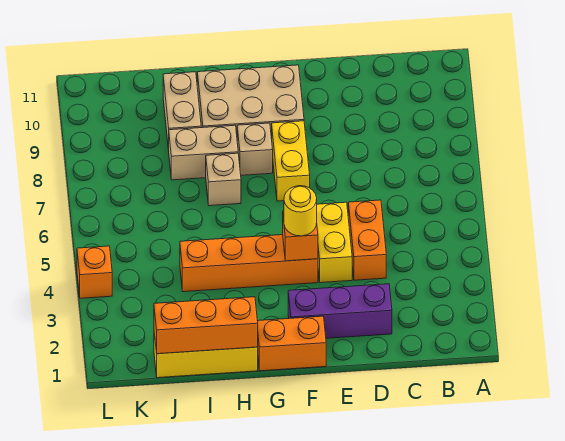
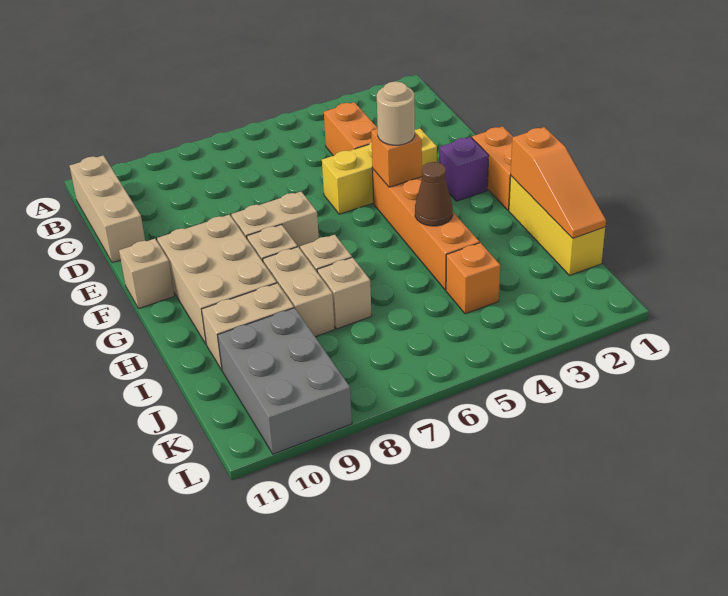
none -> tan 1x3 brick [70,155,145,263]
purple 1x3 brick [288,284,392,338] -> purple 1x1 brick [439,137,489,201]
orange 1x2 brick [348,200,386,280] -> orange 1x2 brick turned to [324,102,378,156]
yellow 1x2 brick [317,202,352,283] -> yellow 1x3 brick [322,128,437,214]
yellow 1x1 round brick [284,186,317,236] -> tan 1x1 round brick [377,82,415,145]
yellow 1x2 brick [272,121,310,201] -> tan 1x2 brick [231,192,319,248]
none -> tan 1x1 brick [119,239,174,309]
orange 1x3 brick [154,297,258,354] -> orange 1x3 slope [511,127,606,238]
none -> brown 1x1 cone [415,162,453,226]
none -> tan 1x1 brick [317,257,372,329]
none -> grey 2x3 brick [218,308,352,454]
orange 1x1 brick [77,246,112,298] -> orange 1x1 brick moved to [446,243,500,314]

